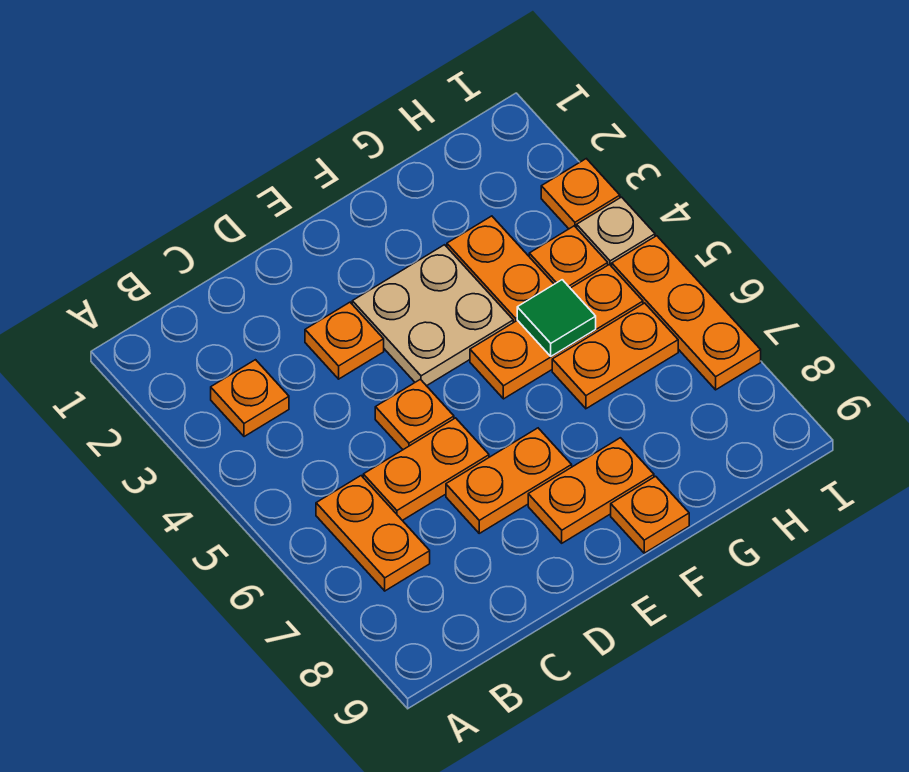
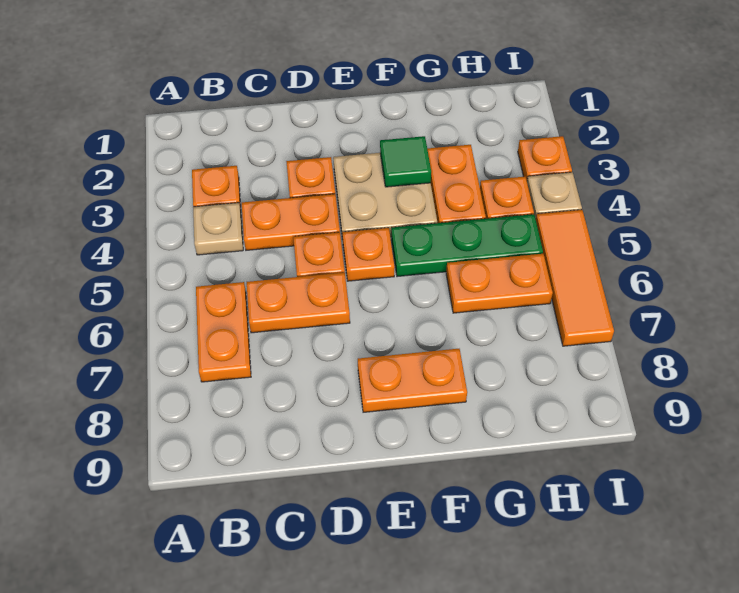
none -> tan 1x1 plate [193,203,243,255]
orange 1x2 plate [446,428,572,533] -> orange 1x2 plate moved to [242,194,340,250]
orange 1x3 plate [470,265,643,399] -> green 1x3 plate [391,214,543,277]
orange 1x1 plate [611,476,689,553] -> orange 1x1 plate moved to [342,228,395,281]
green 1x1 tile [517,280,596,356] -> green 1x1 tile moved to [380,136,431,187]
orange 1x3 plate [612,236,761,390] -> orange 1x3 tile [536,210,614,346]

